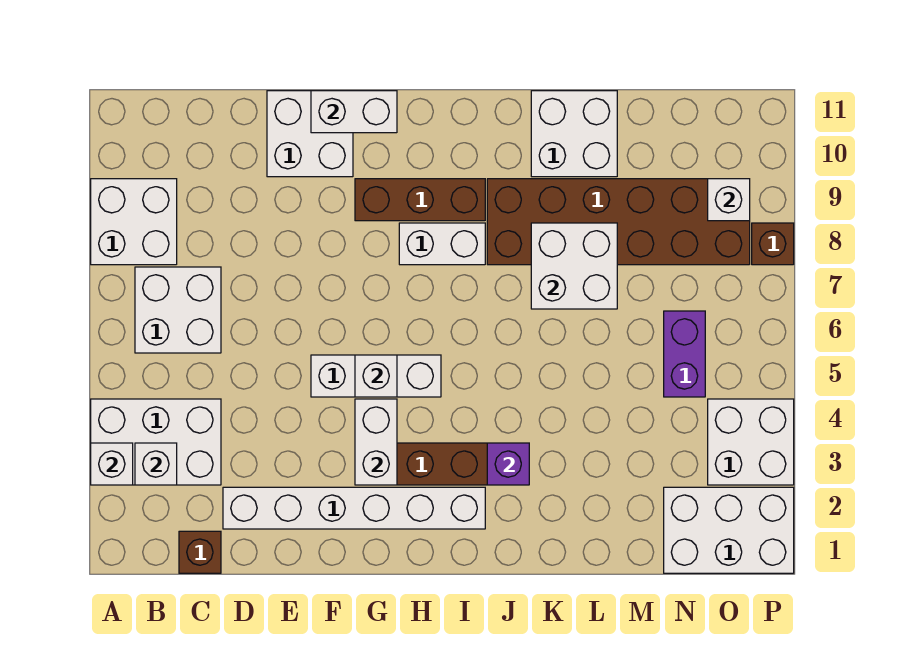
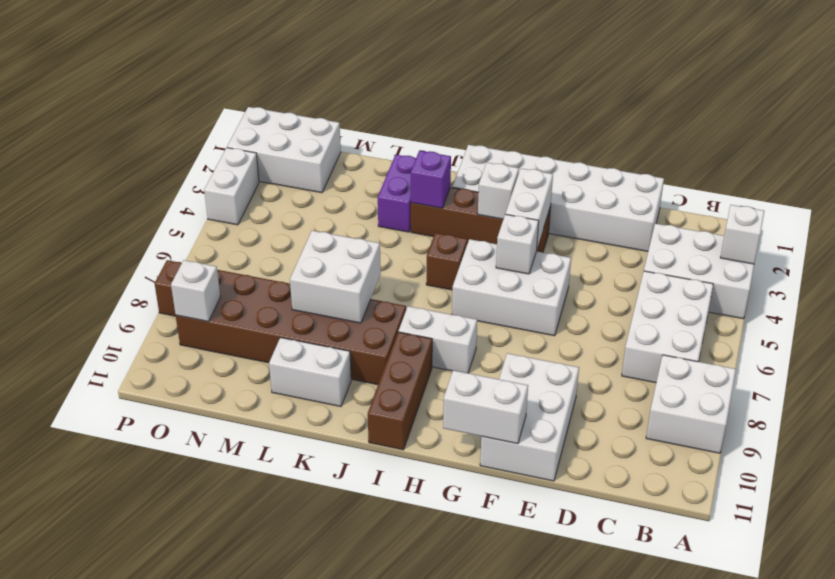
white 1x1 brick [135,443,177,485] -> white 1x1 brick moved to [478,162,519,219]
white 2x2 brick [135,267,221,353] -> white 2x3 brick [622,271,713,383]
brown 1x1 brick [179,531,221,573] -> brown 1x1 brick moved to [426,233,467,290]
white 1x6 brick [223,487,485,529] -> white 2x6 brick [452,145,664,251]
white 2x2 brick [267,91,353,177] -> white 2x3 brick [480,353,579,481]
white 1x3 brick [311,355,441,397] -> white 2x3 brick [452,239,571,336]
brown 1x3 brick [355,179,485,221] -> brown 1x3 brick turned to [368,332,432,450]
white 2x2 brick [531,91,617,177] -> white 1x2 brick [269,337,351,407]
purple 1x2 brick [664,311,705,397] -> purple 1x2 brick moved to [378,155,416,232]
white 2x2 brick [708,399,794,485] -> white 1x2 brick [204,148,259,225]

